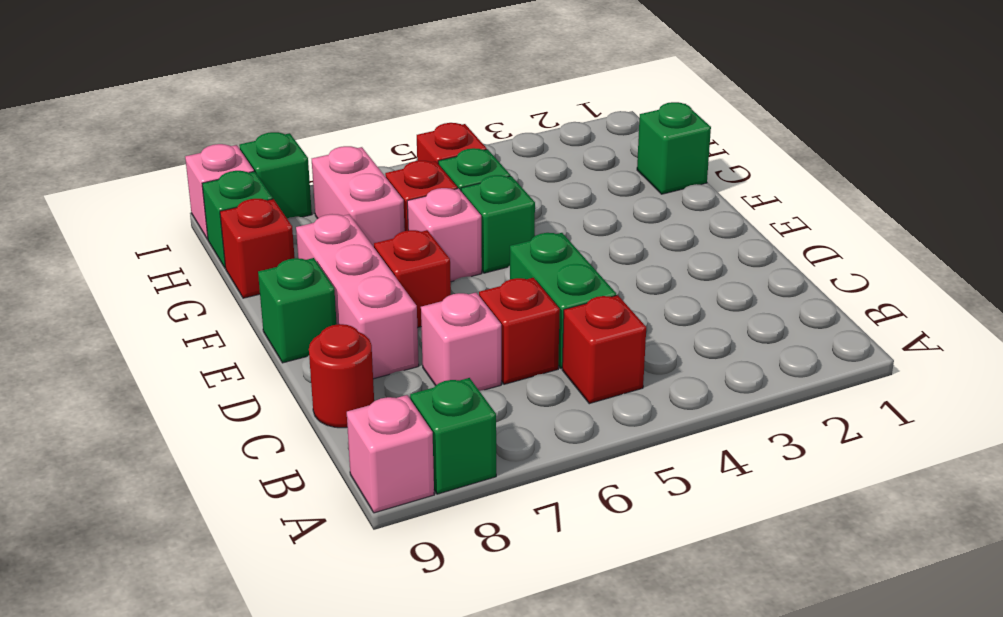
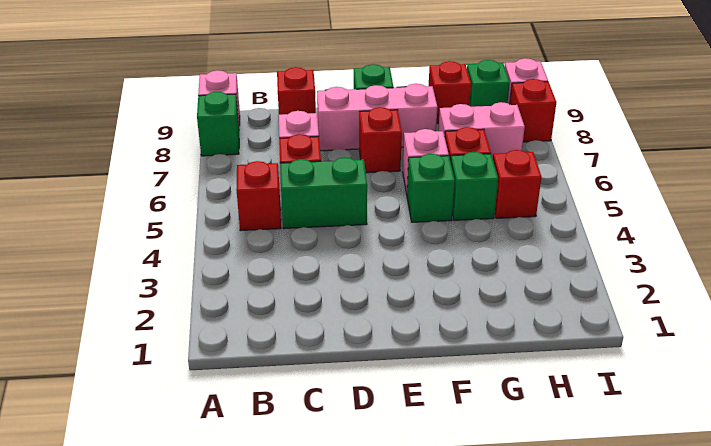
red 1x1 round brick [309,324,374,428] -> red 1x1 brick [277,67,316,115]
green 1x1 brick [637,102,711,194] -> none
green 1x1 brick [239,132,312,218] -> red 1x1 brick [510,79,556,142]

